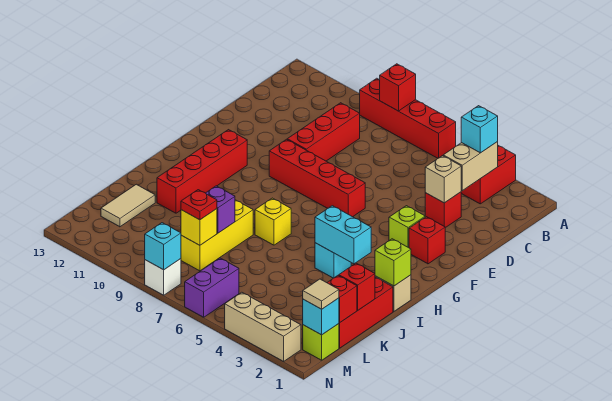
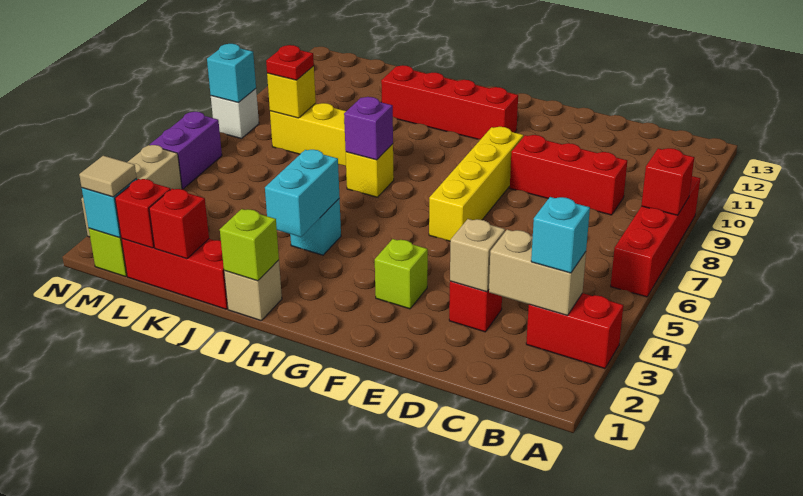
red 1x1 brick [409,217,445,264] -> none
red 1x4 brick [269,139,365,217] -> yellow 1x4 brick [429,127,523,241]
purple 1x1 brick [206,186,235,233] -> purple 1x1 brick moved to [344,97,393,160]
tan 1x2 tile [101,184,155,227] -> none
purple 1x2 brick [185,258,239,317] -> purple 1x2 brick turned to [150,112,222,189]

